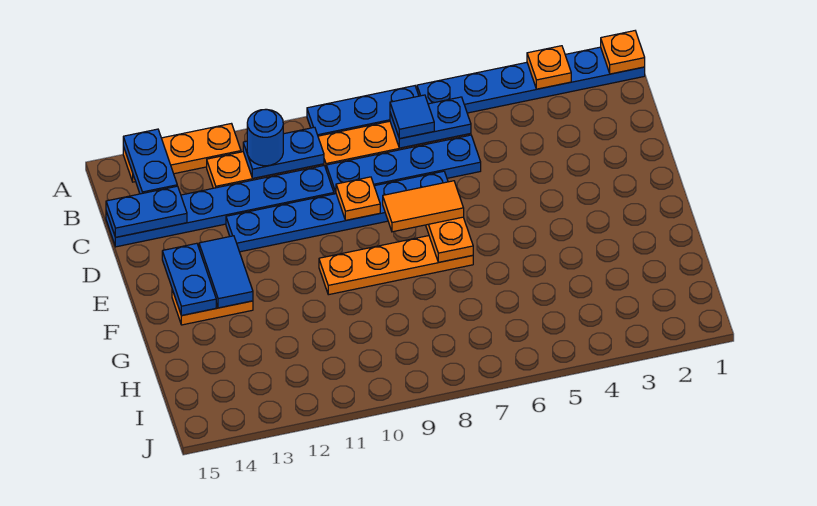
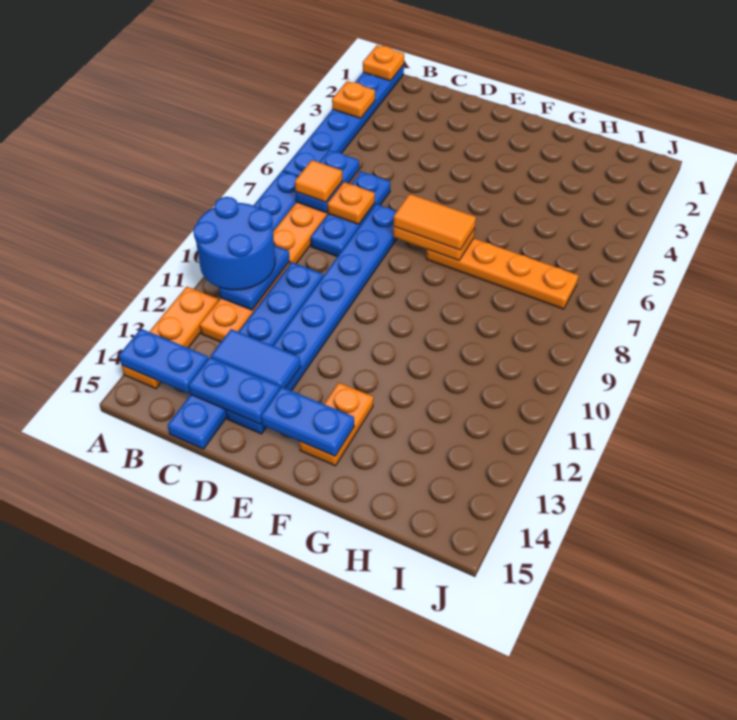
blue 1x1 tile [390,95,434,139] -> orange 1x1 tile [295,160,342,202]
blue 1x1 round brick [247,109,283,166] -> blue 2x2 round brick [193,197,275,290]
blue 1x4 plate [326,135,481,194] -> blue 1x3 plate [311,171,390,257]
blue 1x2 plate [106,186,187,237] -> blue 1x2 plate turned to [189,357,280,424]
blue 1x6 plate [226,171,448,252] -> blue 1x8 plate [226,204,397,434]
orange 1x1 plate [336,177,380,220] -> orange 1x1 plate moved to [328,182,375,224]
orange 1x2 tile [383,181,464,232] -> orange 1x2 tile turned to [394,194,476,250]
blue 1x2 tile [199,236,253,308] -> blue 1x2 tile moved to [211,329,301,388]
orange 1x4 plate [319,236,473,295] -> orange 1x4 plate turned to [426,238,578,309]

